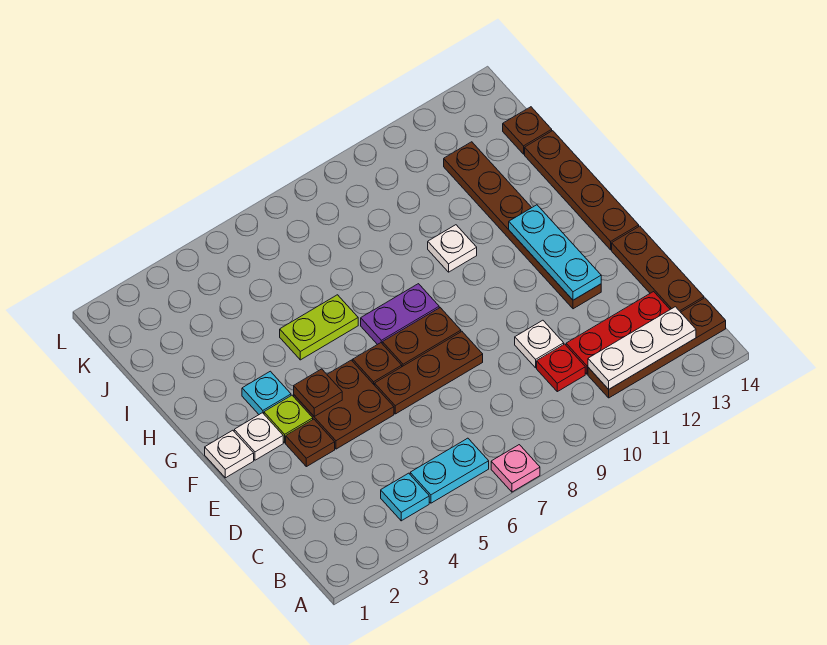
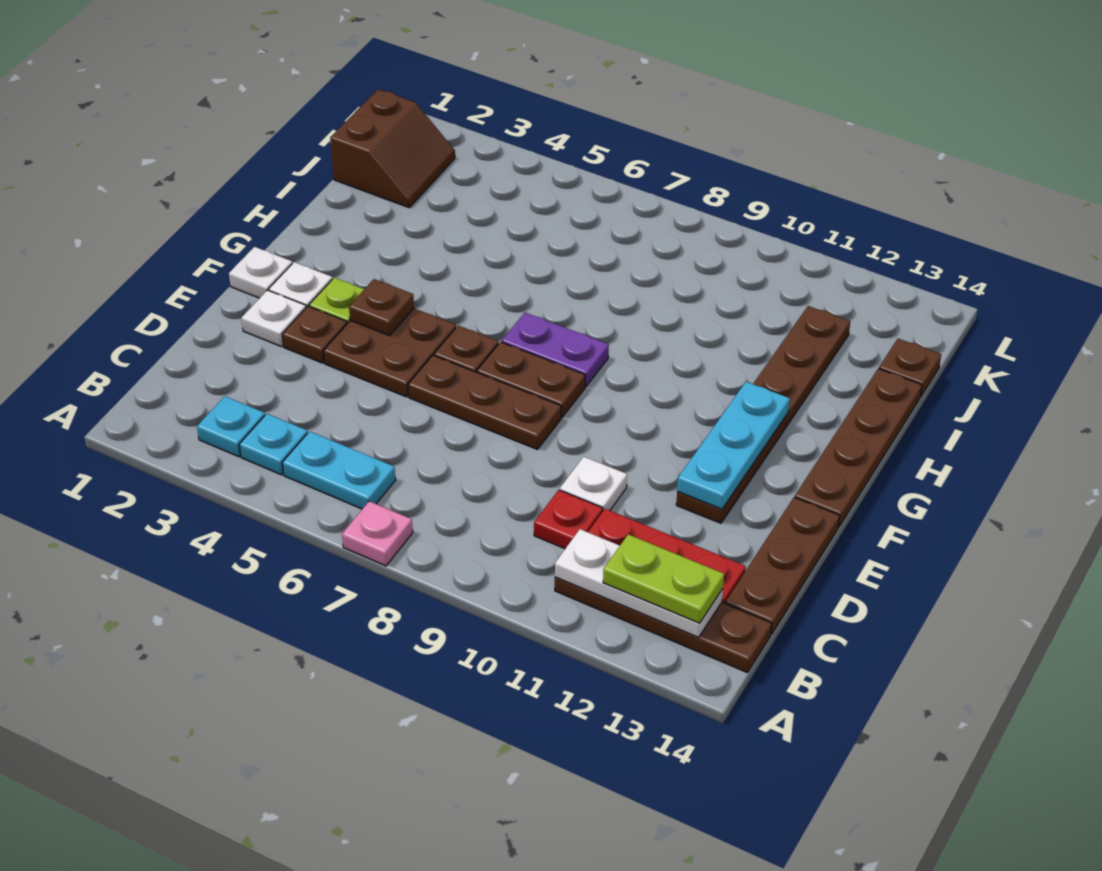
cyan 1x1 plate [242,371,291,414] -> cyan 1x1 plate moved to [197,396,265,457]
lime 1x2 plate [280,295,358,360] -> lime 1x2 plate moved to [603,534,724,623]
white 1x1 plate [428,225,477,272] -> white 1x1 plate moved to [241,290,306,347]
none -> brown 2x2 slope [330,89,455,208]

